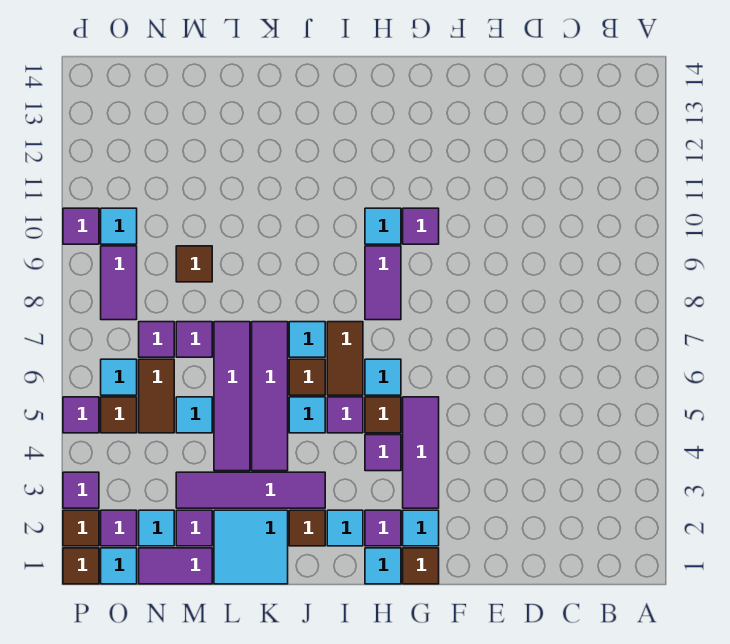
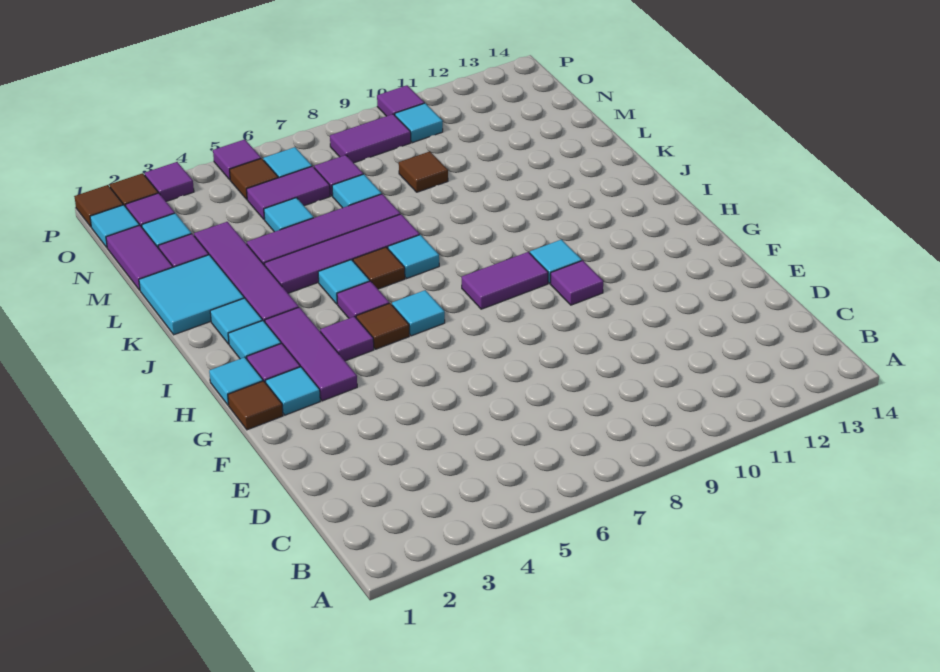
purple 1x3 tile [403,397,439,508] -> purple 1x3 tile turned to [265,307,357,401]
brown 1x2 tile [327,322,363,395] -> none
brown 1x1 tile [289,510,325,546] -> cyan 1x1 tile [210,298,262,344]
purple 1x1 tile [176,322,212,357] -> cyan 1x1 tile [332,174,382,208]
brown 1x2 tile [139,359,174,433] -> purple 1x2 tile [247,166,330,220]

